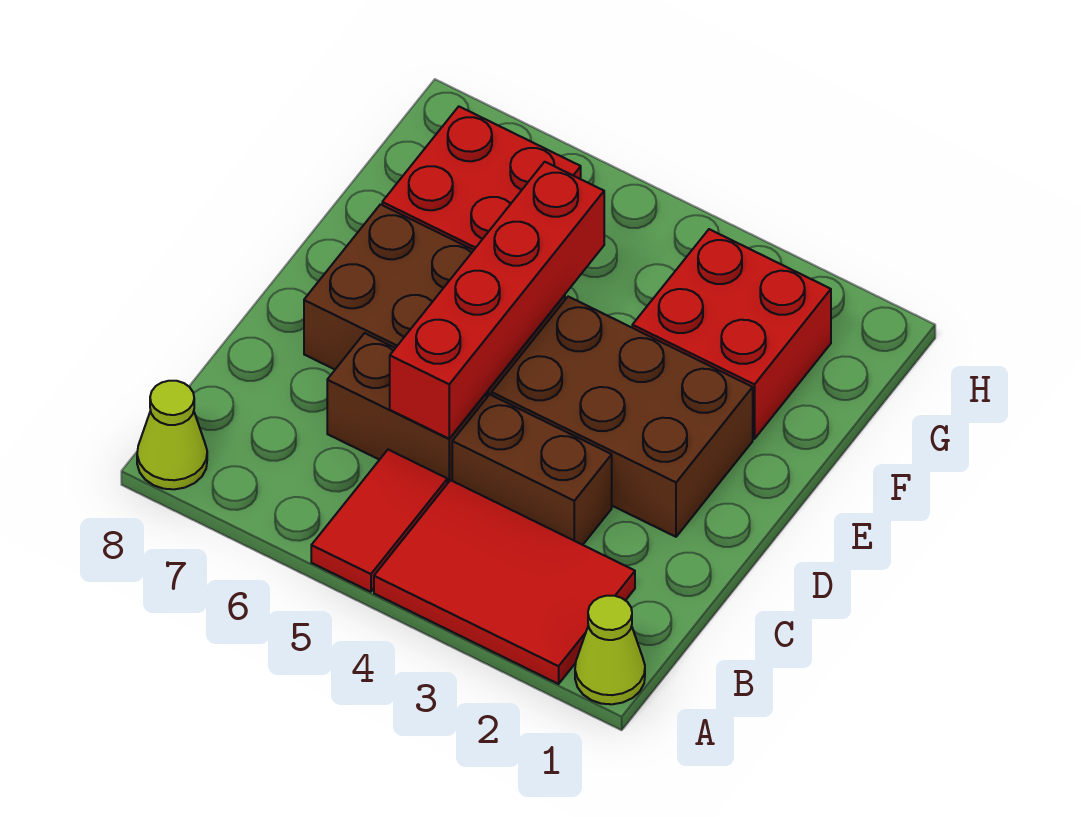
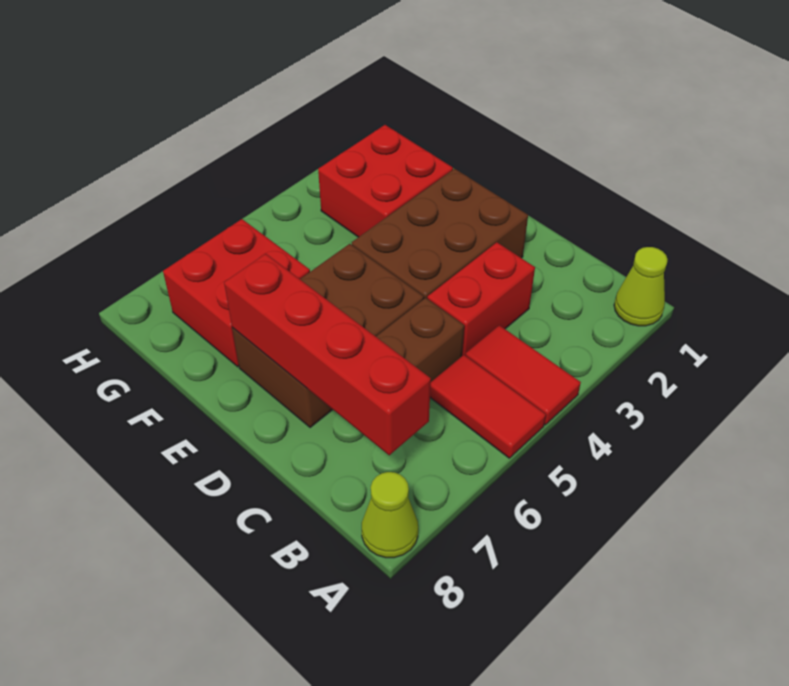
red 2x3 tile [374,480,635,684] -> red 1x2 tile [466,325,581,425]
brown 1x2 brick [452,395,612,545] -> red 1x2 brick [427,242,535,356]
red 1x4 brick [390,162,604,439] -> red 1x4 brick moved to [224,254,431,455]

